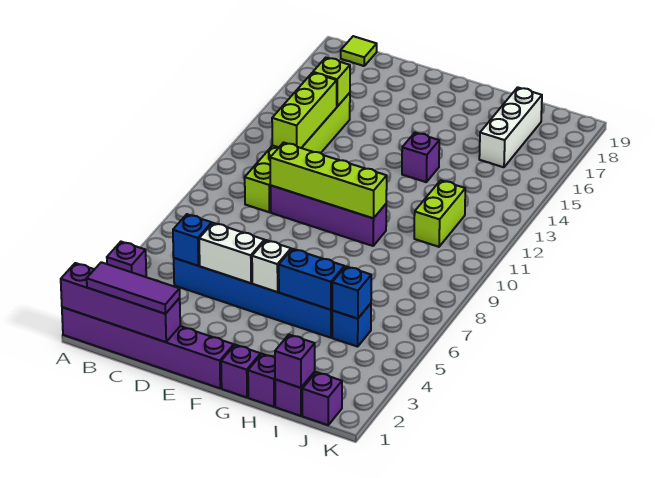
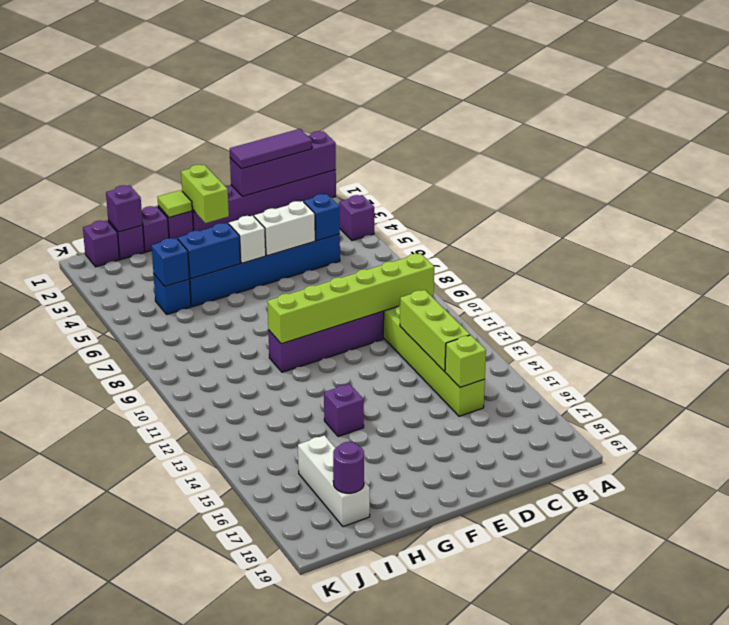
lime 1x1 tile [341,36,377,66] -> lime 1x1 tile moved to [157,190,192,217]
lime 1x4 brick [270,143,387,218] -> lime 1x6 brick [267,253,434,344]
lime 1x2 brick [414,180,465,247] -> lime 1x2 brick moved to [181,165,229,223]
none -> purple 1x1 round brick [333,442,364,493]

